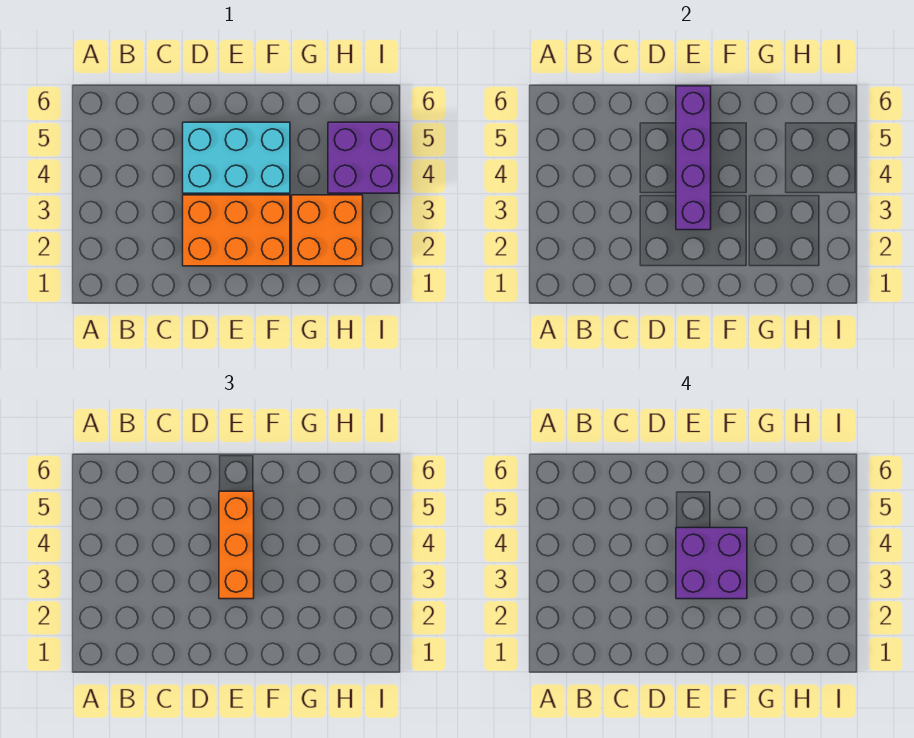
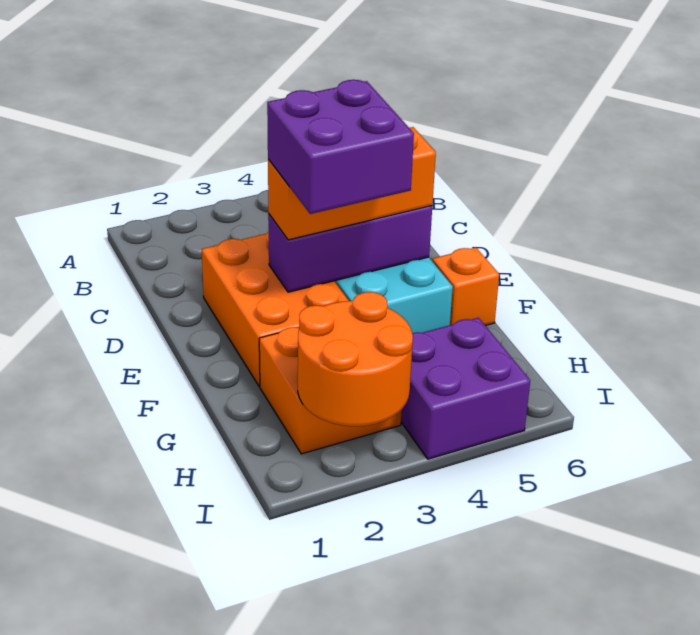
purple 1x4 brick [676,86,711,230] -> purple 1x3 brick [268,206,432,292]
none -> orange 1x1 brick [432,248,499,326]
none -> orange 2x2 round brick [298,292,413,426]

